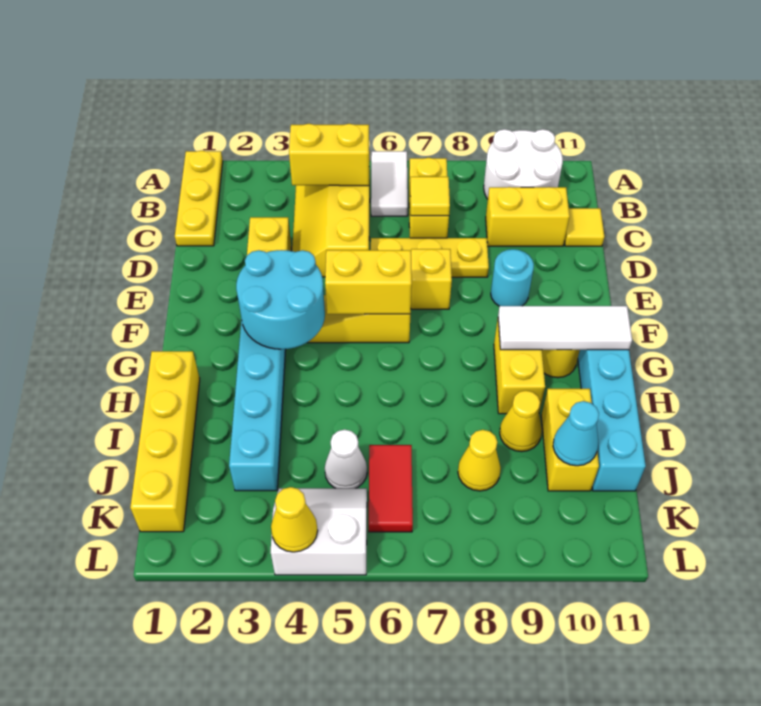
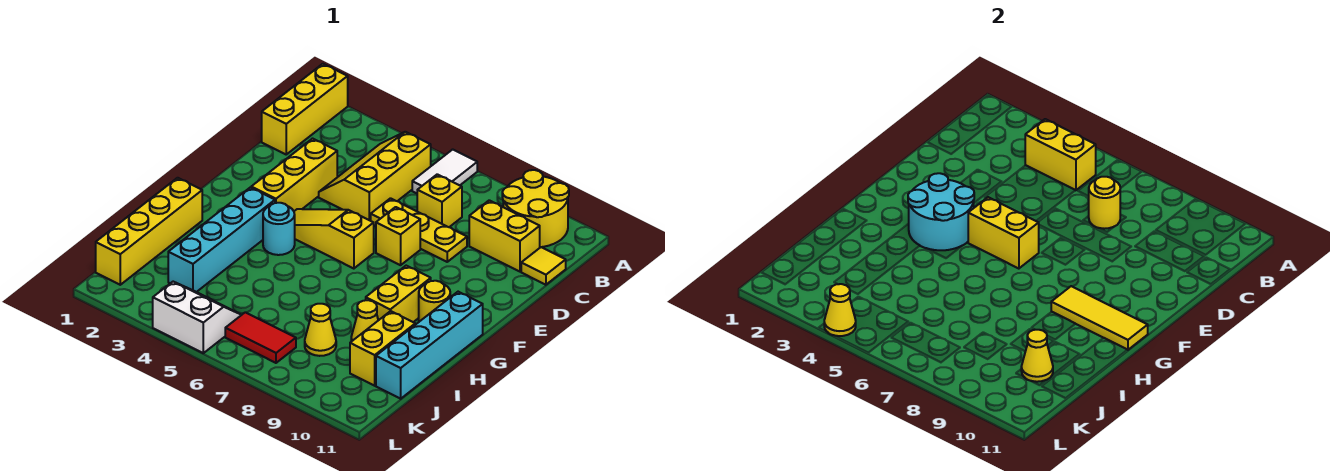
yellow 1x3 plate [175,151,223,246] -> yellow 1x3 brick [262,64,348,154]
white 2x2 round brick [484,129,563,199] -> yellow 2x2 round brick [502,170,569,247]
yellow 1x2 brick [409,158,449,238] -> yellow 1x1 brick [417,174,462,227]
yellow 1x1 tile [410,177,450,216] -> yellow 1x1 round brick [1088,177,1120,229]
cyan 1x1 round brick [491,249,534,306] -> cyan 1x1 round brick moved to [263,203,295,255]
white 1x3 tile [498,306,632,350] -> yellow 1x3 tile [1051,286,1148,350]
white 1x1 cone [325,430,367,488] -> none
red 1x2 tile [369,445,413,532] -> red 1x2 tile turned to [225,312,296,363]
cyan 1x1 cone [553,401,599,466] -> yellow 1x1 cone [1021,330,1053,382]

